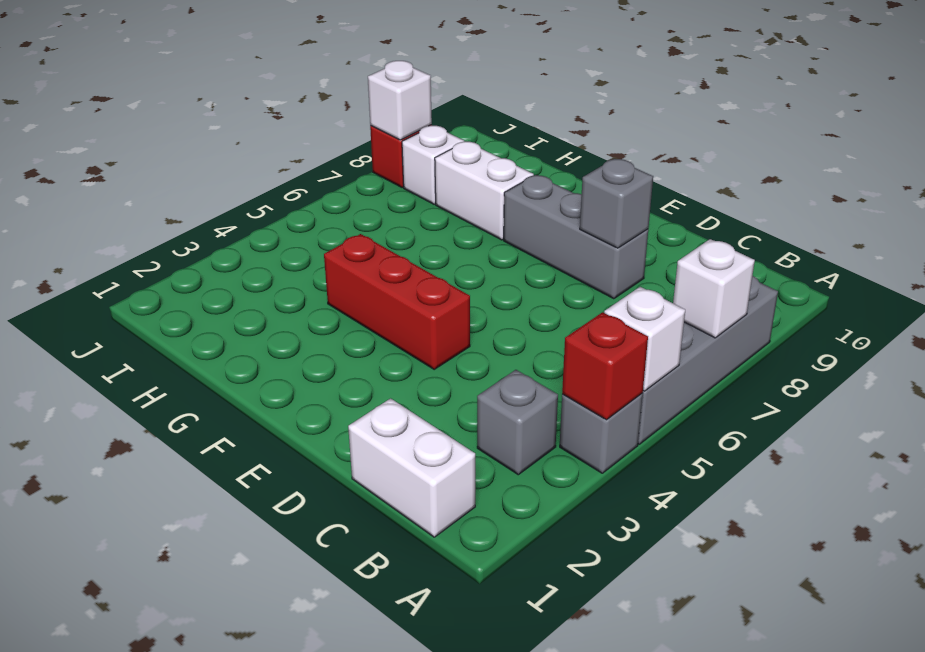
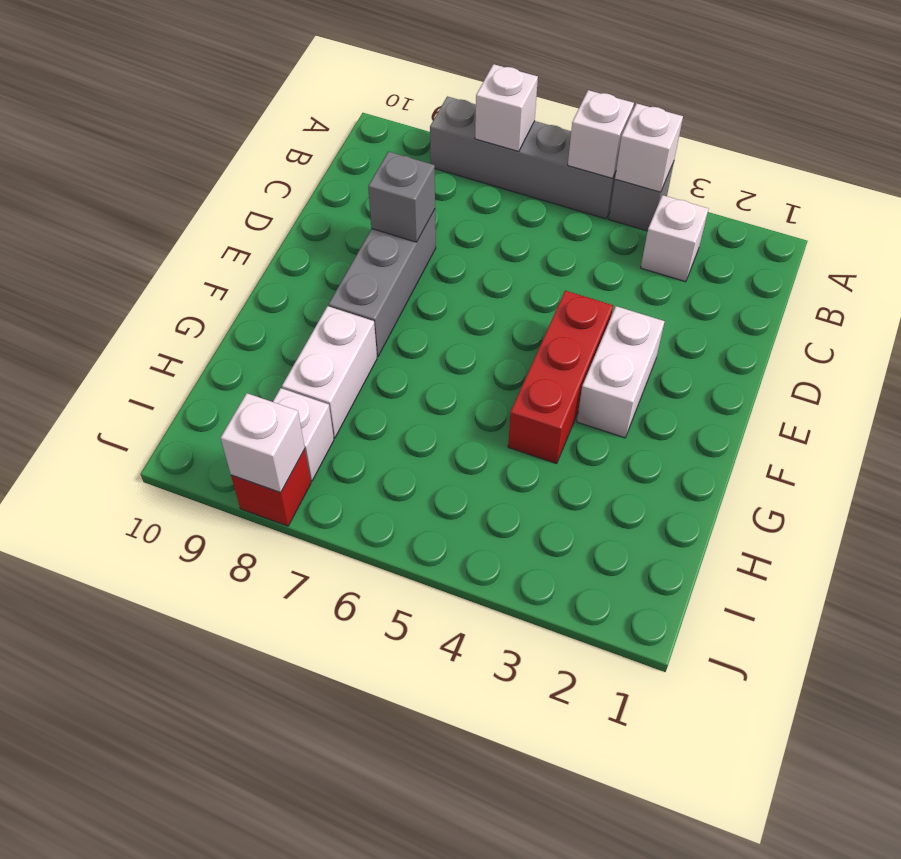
red 1x1 brick [562,312,648,420] -> white 1x1 brick [615,103,683,192]
white 1x2 brick [348,398,475,537] -> white 1x2 brick moved to [577,306,665,438]
grey 1x1 brick [477,370,558,475] -> white 1x1 brick [641,195,708,282]

